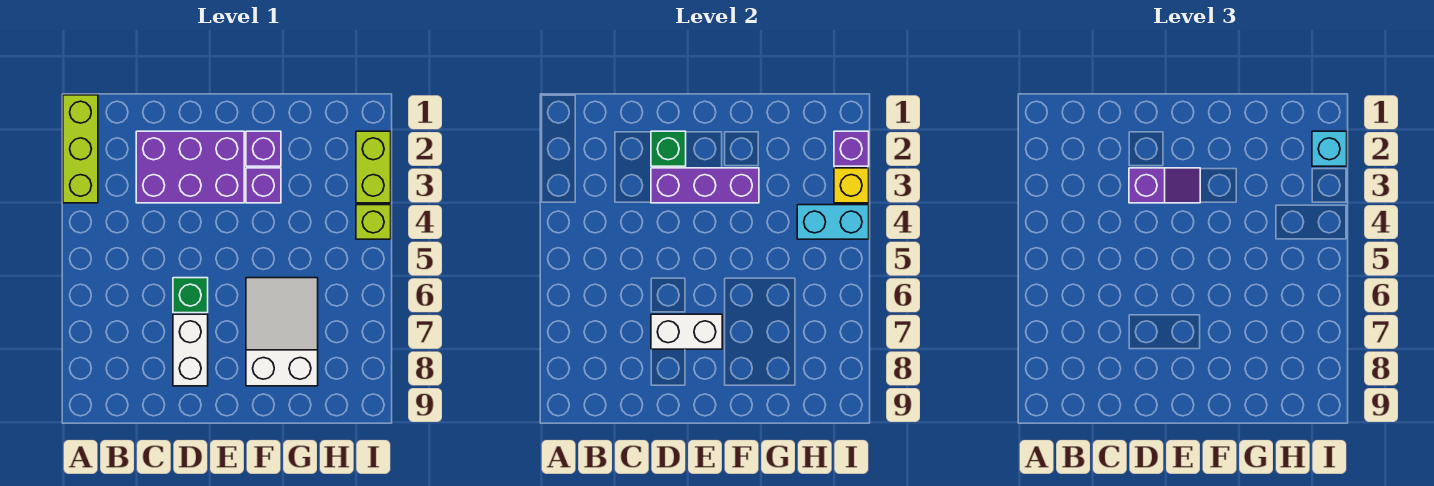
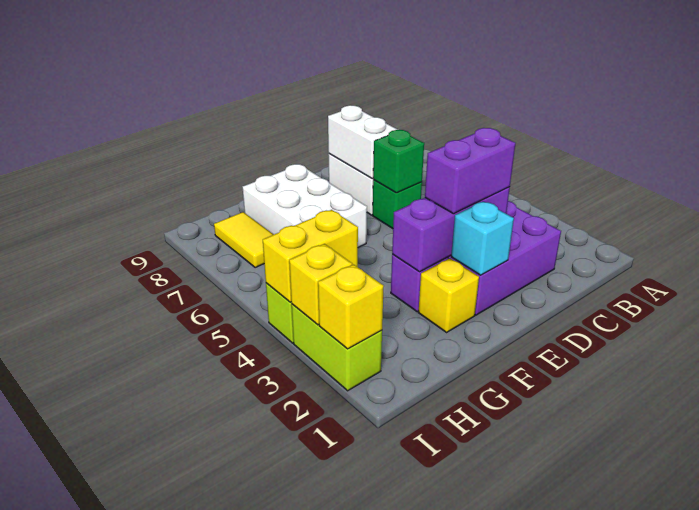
lime 1x3 brick [63,95,98,203] -> none
green 1x1 brick [651,131,686,166] -> green 1x1 brick moved to [373,130,424,193]
purple 1x2 slope [1129,168,1200,203] -> purple 1x2 brick [425,128,516,214]
white 1x2 brick [651,314,722,349] -> white 1x2 brick turned to [328,105,398,179]
purple 1x1 brick [246,131,281,166] -> yellow 1x1 brick [418,258,479,332]
white 2x3 slope [246,278,318,386] -> white 2x3 brick [243,164,367,247]
cyan 1x2 brick [797,205,869,239] -> yellow 1x2 brick [263,210,358,302]
none -> yellow 1x2 tile [214,212,274,268]
purple 1x1 brick [834,131,869,166] -> yellow 1x1 brick [318,265,384,349]
cyan 1x1 brick [1312,131,1347,166] -> cyan 1x1 brick moved to [451,202,514,275]

